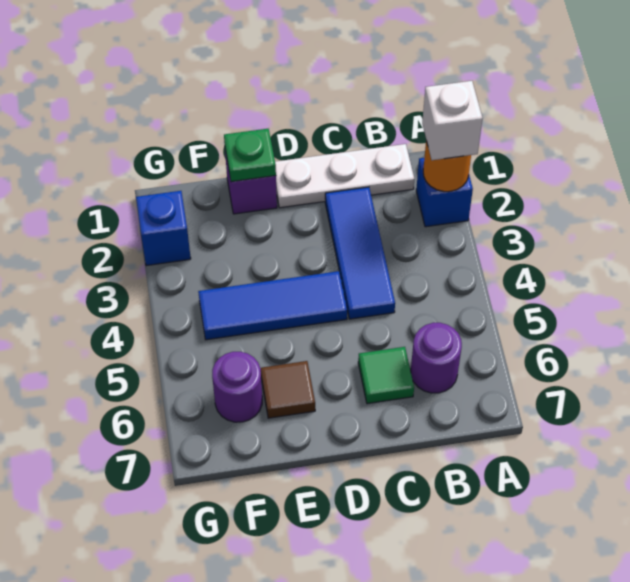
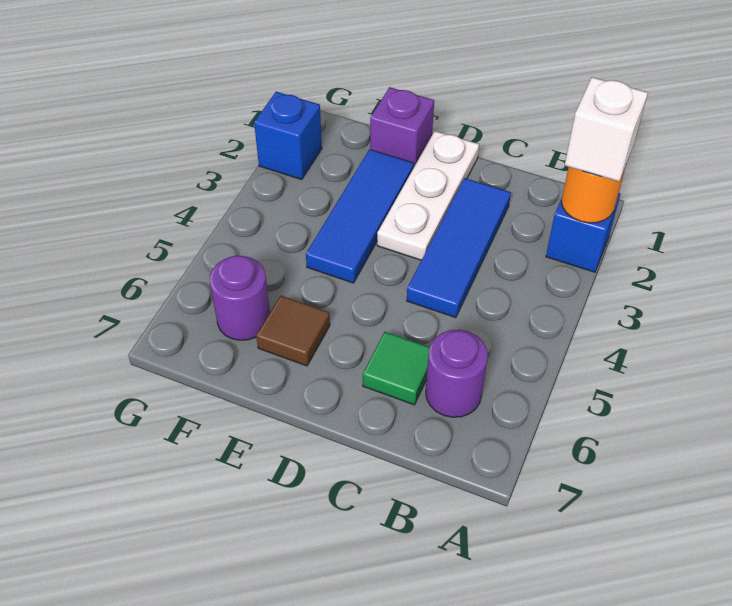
white 1x3 plate [275,144,414,208] -> white 1x3 plate turned to [377,131,479,260]
blue 1x3 tile [198,271,347,340] -> blue 1x3 tile turned to [306,149,414,283]
green 1x1 plate [224,129,276,182] -> none

